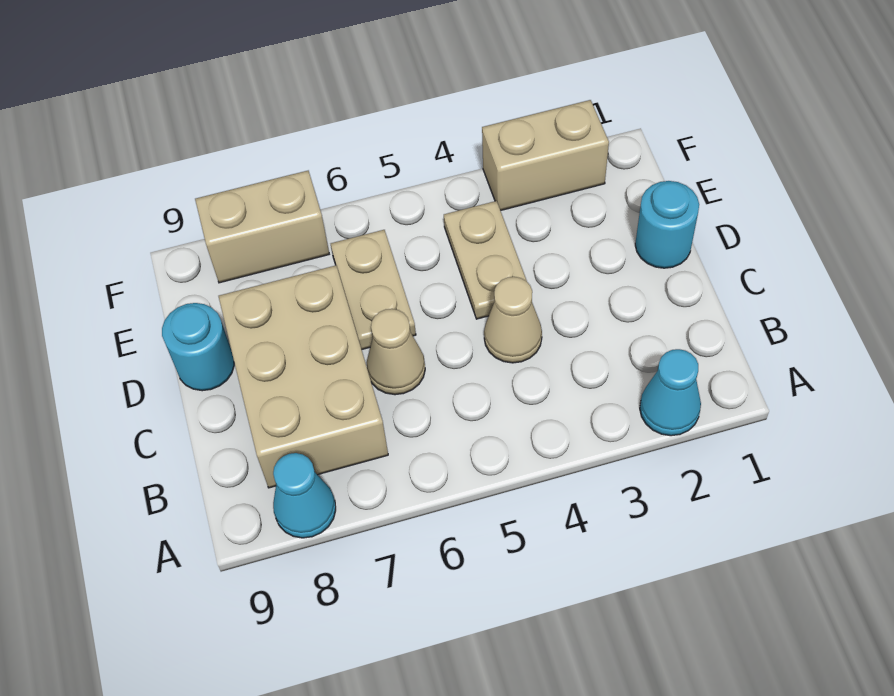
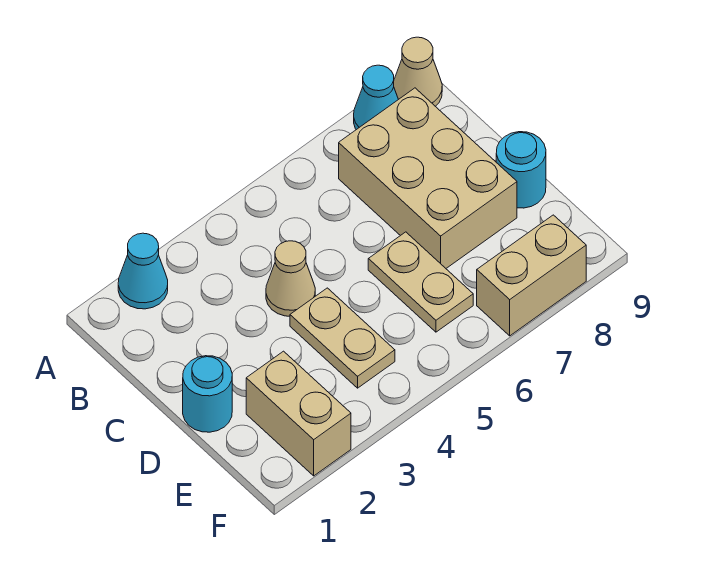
tan 1x1 cone [367,309,425,395] -> tan 1x1 cone moved to [394,37,442,106]
tan 1x2 brick [482,100,609,211] -> tan 1x2 brick turned to [246,351,351,476]

